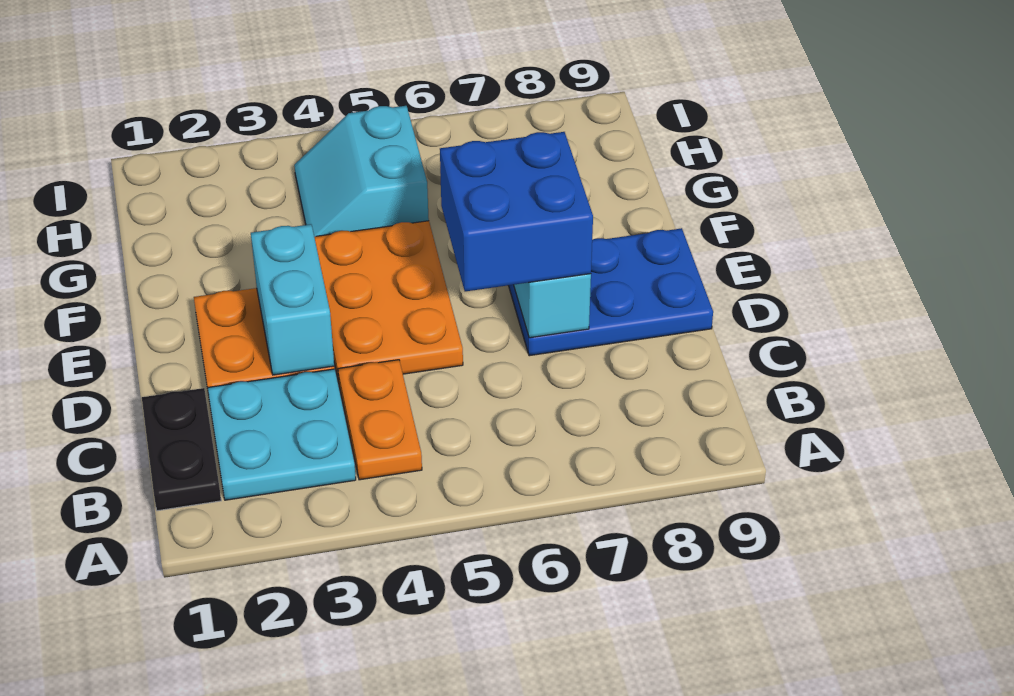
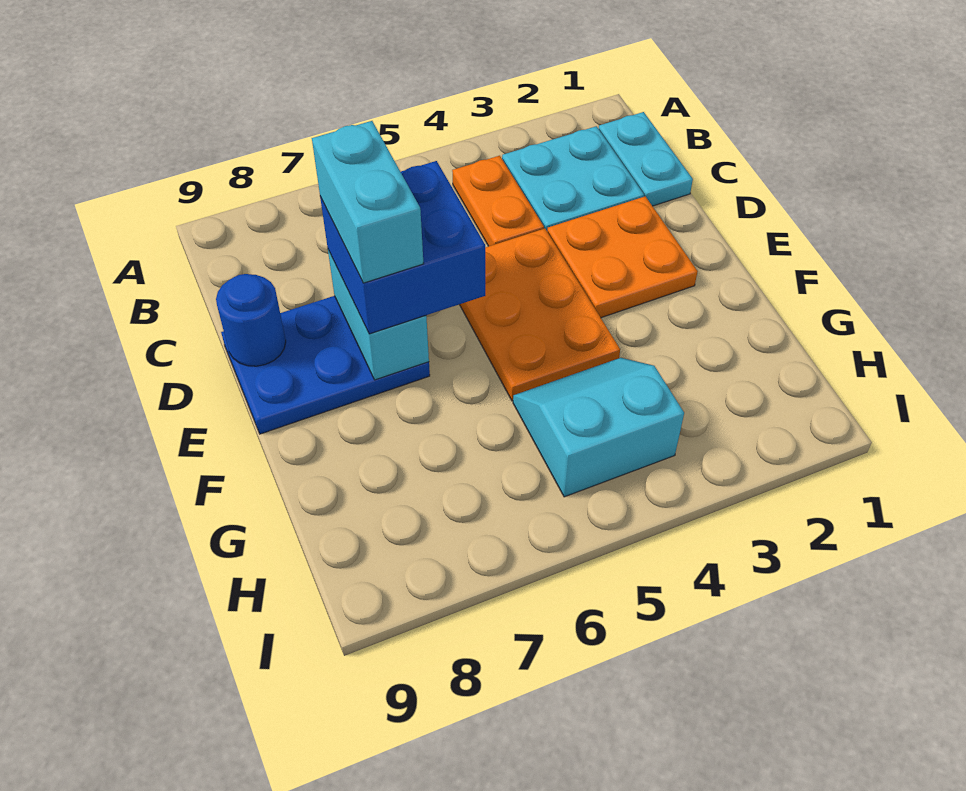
black 1x2 plate [142,388,221,511] -> cyan 1x2 plate [599,112,693,206]
cyan 1x2 brick [251,224,334,375] -> cyan 1x2 brick moved to [312,121,424,283]
none -> blue 1x1 round brick [216,274,286,366]
cyan 2x2 slope [294,106,429,237] -> cyan 2x2 slope turned to [513,358,684,497]

